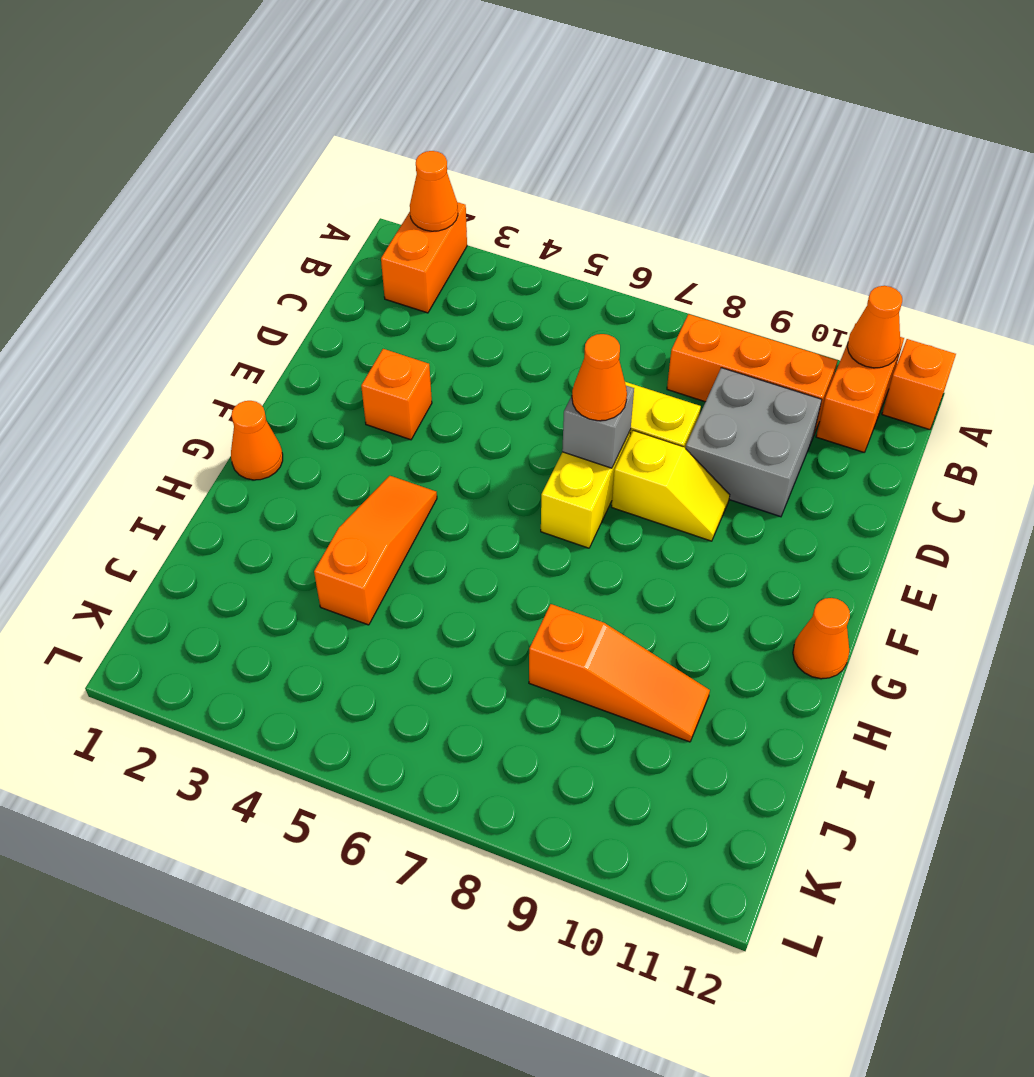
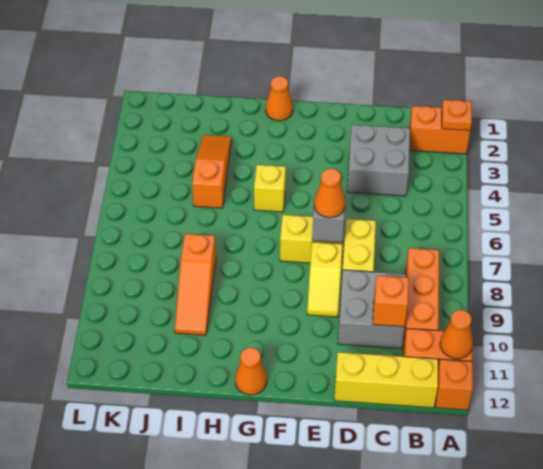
orange 1x1 cone [410,151,458,231] -> orange 1x1 plate [442,100,472,130]
none -> yellow 1x3 brick [334,352,438,408]
none -> grey 2x2 brick [347,125,410,196]
orange 1x1 brick [361,349,432,440] -> orange 1x1 brick moved to [373,276,409,327]
orange 1x3 slope [314,476,437,625] -> orange 1x3 slope turned to [192,135,231,208]
none -> yellow 1x1 brick [254,165,286,212]

